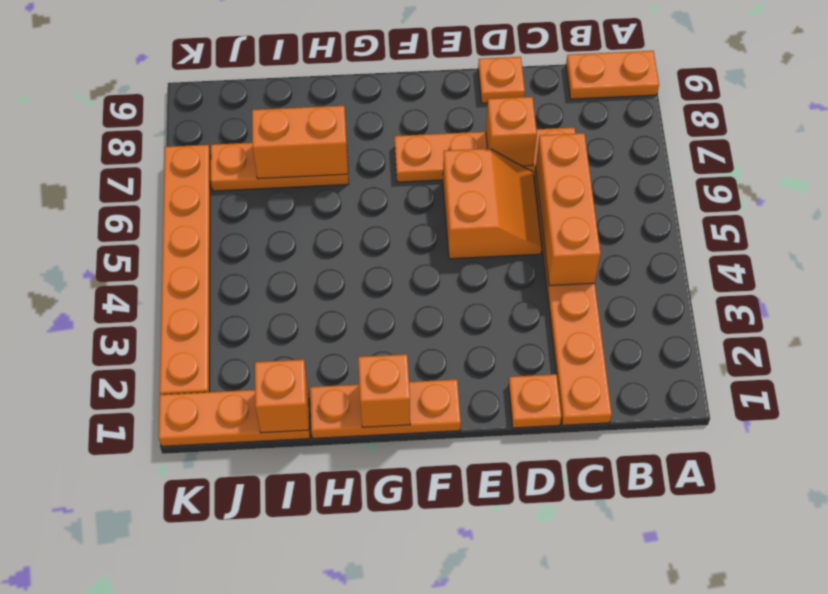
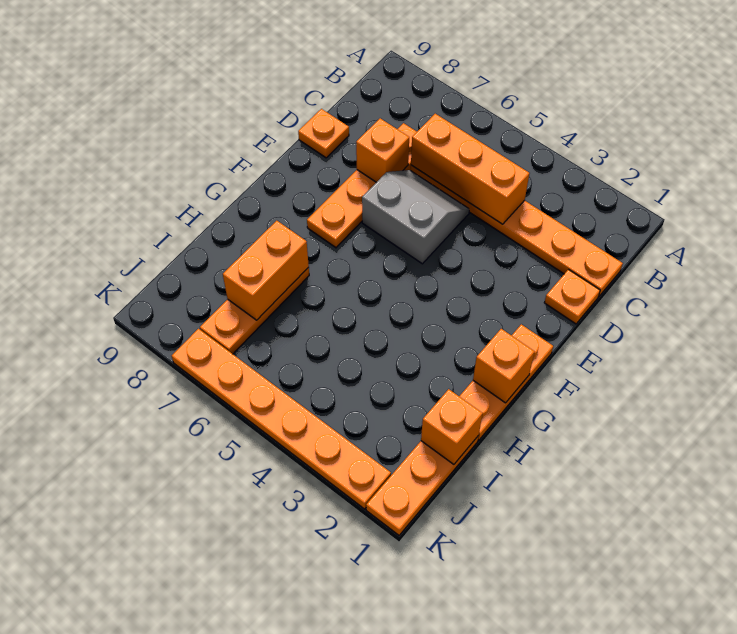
orange 1x2 plate [566,51,659,99] -> none
orange 2x2 slope [443,149,542,259] -> grey 2x2 slope [362,170,469,264]

